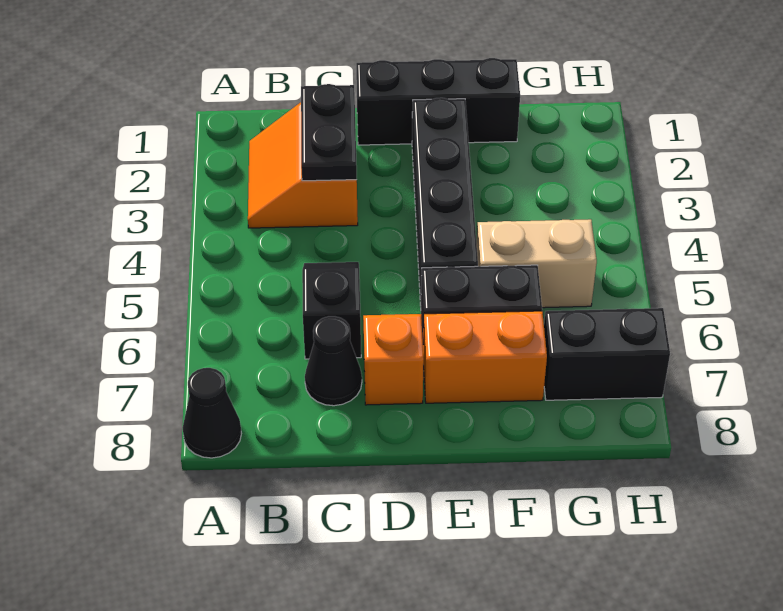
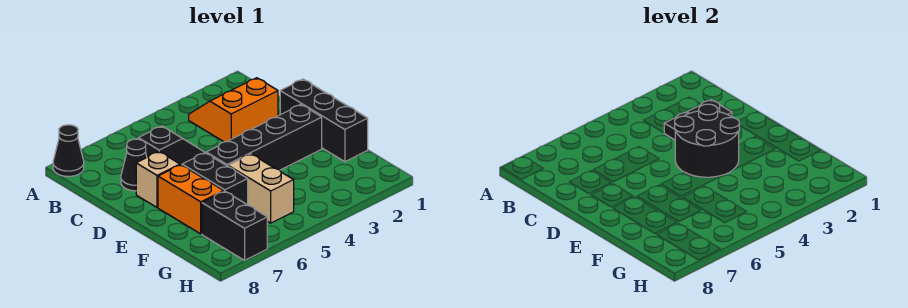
none -> black 2x2 round brick [675,104,740,177]
orange 1x1 brick [363,314,424,405] -> tan 1x1 brick [136,152,180,207]

